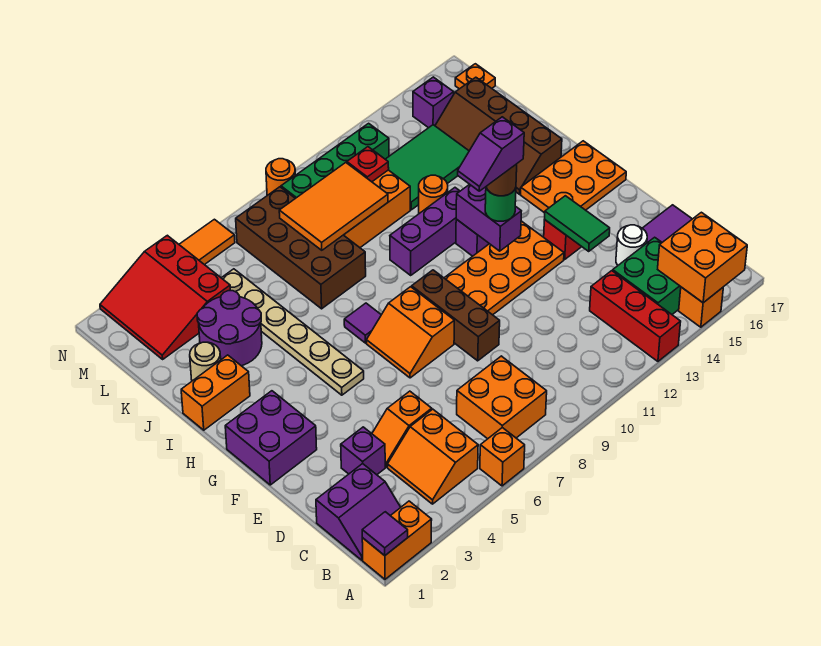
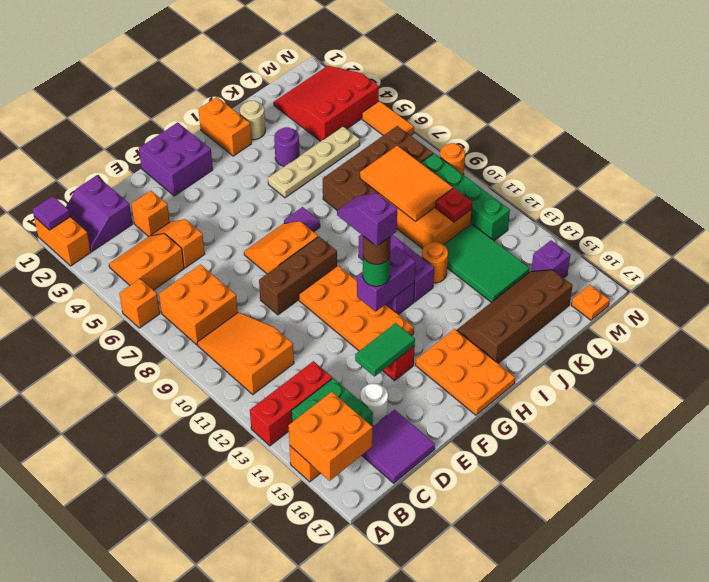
none -> orange 2x3 slope [197,312,294,394]
purple 1x1 brick [341,427,385,475] -> orange 1x1 brick [131,191,170,237]
tan 1x6 plate [222,269,364,395] -> tan 1x4 plate [268,126,360,198]
purple 2x2 round brick [197,291,262,366] -> purple 1x1 round brick [274,127,300,166]

